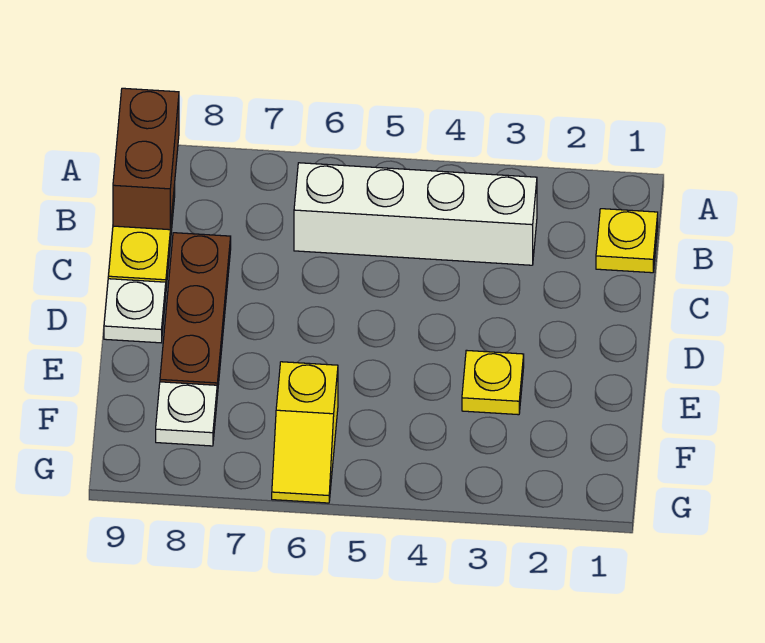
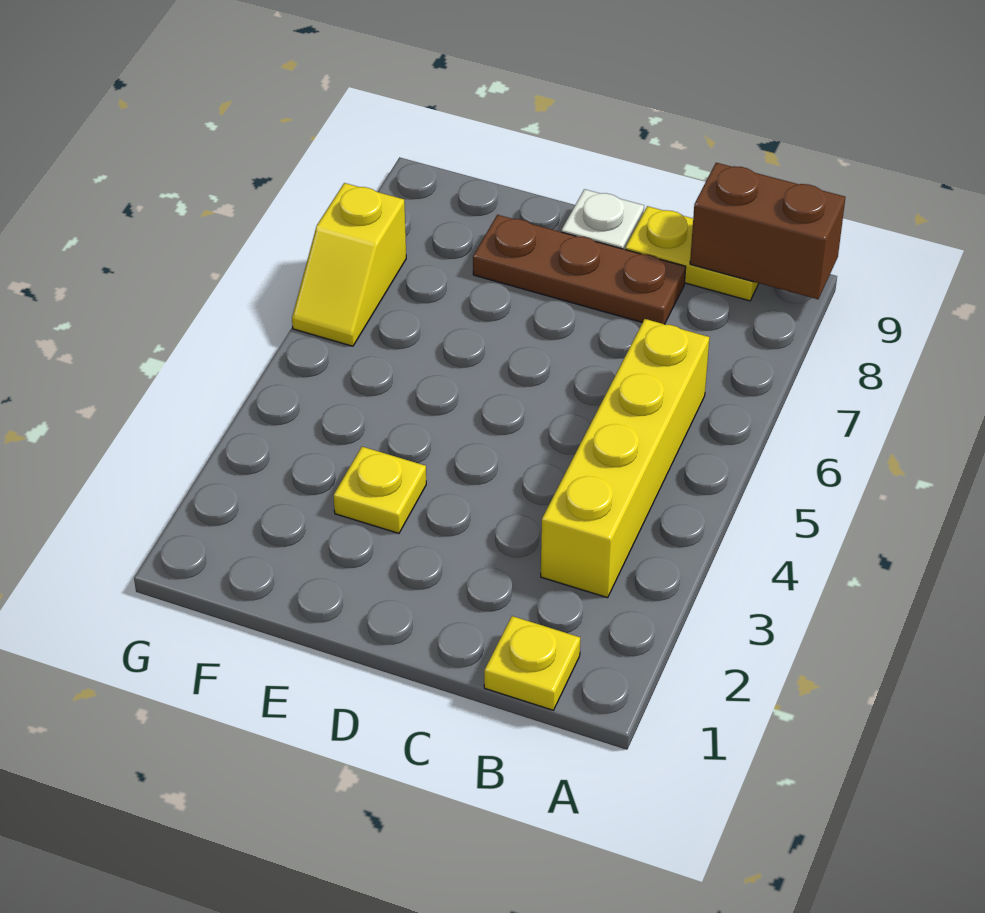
white 1x4 brick [294,163,537,265] -> yellow 1x4 brick [541,319,709,598]
yellow 1x2 slope [272,362,338,503] -> yellow 1x2 slope turned to [292,183,406,346]
white 1x1 plate [156,382,217,446] -> none

